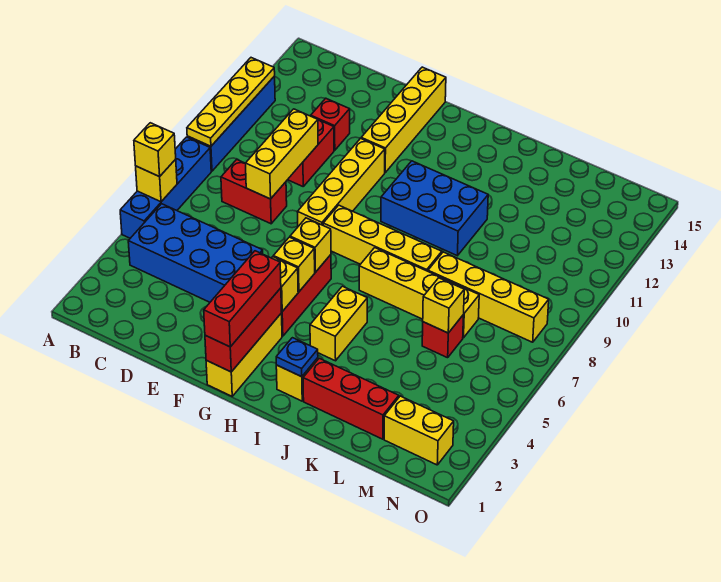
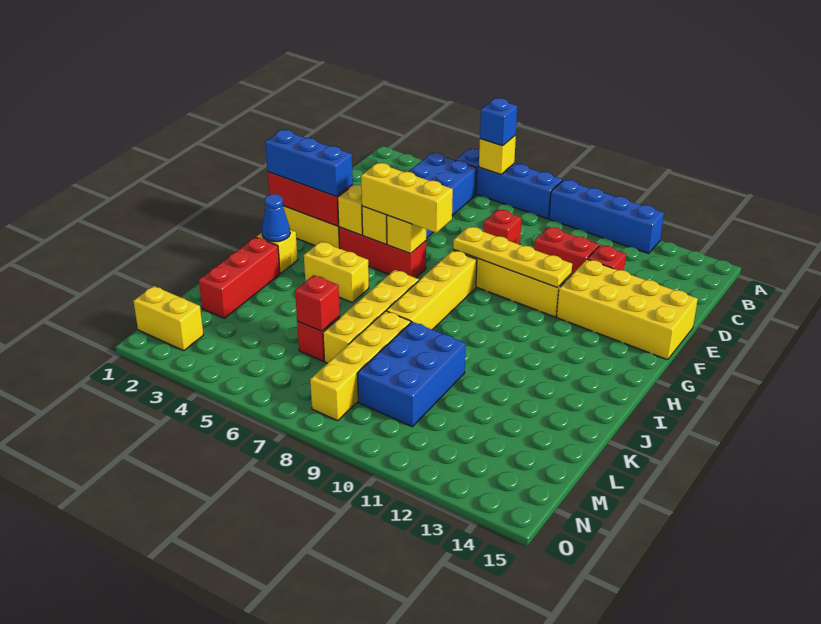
yellow 1x1 brick [134,123,176,177] -> blue 1x1 brick [480,98,517,146]
yellow 1x4 plate [187,58,275,146] -> yellow 1x4 plate moved to [453,226,572,288]
red 1x2 brick [221,160,287,224] -> red 1x1 brick [483,209,521,245]
yellow 1x3 brick [245,109,318,199] -> yellow 1x3 brick moved to [361,163,453,233]
yellow 1x4 brick [361,67,446,172] -> yellow 2x4 brick [557,259,698,360]
red 1x3 brick [204,251,281,347] -> blue 1x3 brick [265,130,353,197]
blue 2x3 brick [381,161,488,256] -> blue 2x3 brick moved to [358,322,466,427]
blue 1x1 plate [276,338,318,377] -> blue 1x1 cone [262,194,290,242]
yellow 1x1 brick [423,278,464,333] -> red 1x1 brick [295,275,340,331]
yellow 1x2 brick [384,396,454,465] -> yellow 1x2 brick turned to [133,286,204,351]

